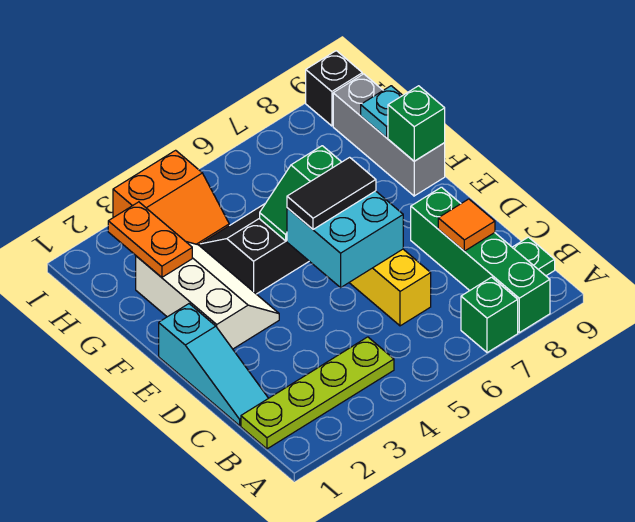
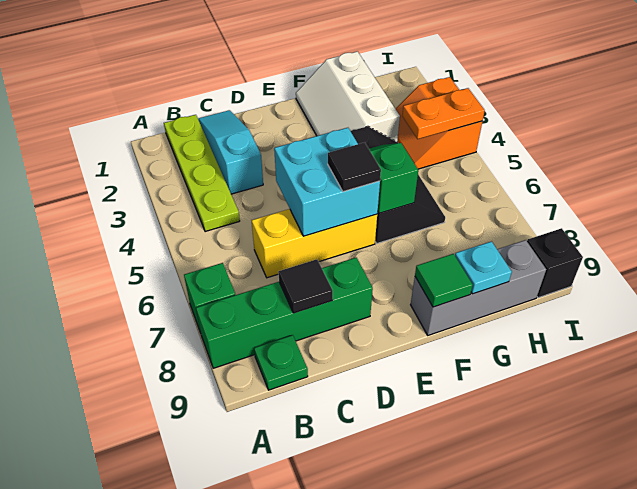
cyan 1x3 slope [159,304,268,425] -> cyan 1x3 slope turned to [198,110,263,194]
orange 1x1 tile [438,199,495,251] -> black 1x1 tile [278,259,333,313]
white 2x3 slope [136,242,279,349] -> white 2x3 slope turned to [296,51,400,142]
black 1x2 tile [287,157,376,229] -> black 1x1 tile [328,142,381,192]
green 1x1 brick [388,86,445,161] -> green 1x1 tile [415,254,473,307]
orange 1x2 plate [108,202,192,277] -> orange 1x2 plate moved to [402,88,485,139]

